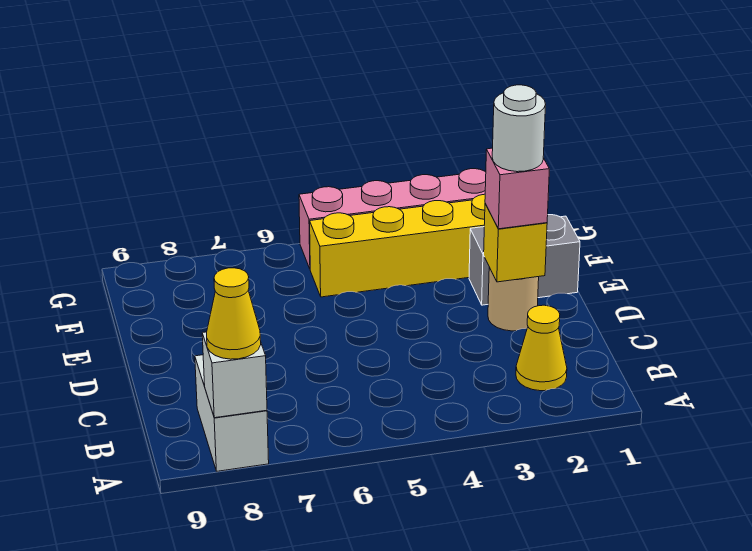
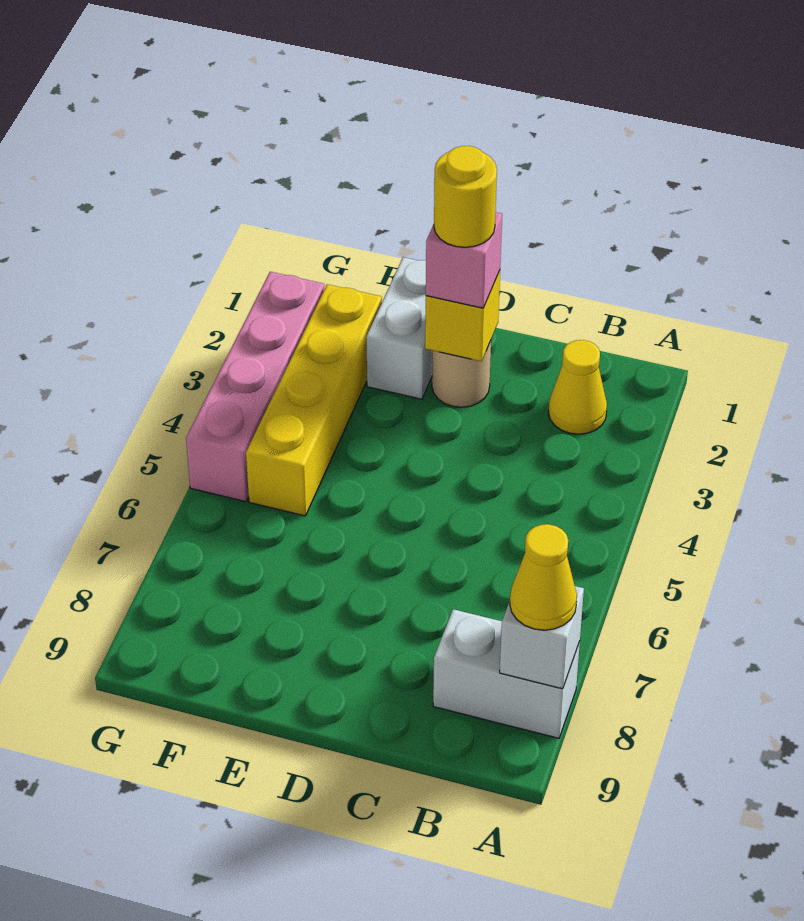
white 1x1 round brick [492,85,546,172] -> yellow 1x1 round brick [434,146,497,247]
grey 1x2 brick [469,215,580,305] -> white 1x2 brick [367,257,432,399]

